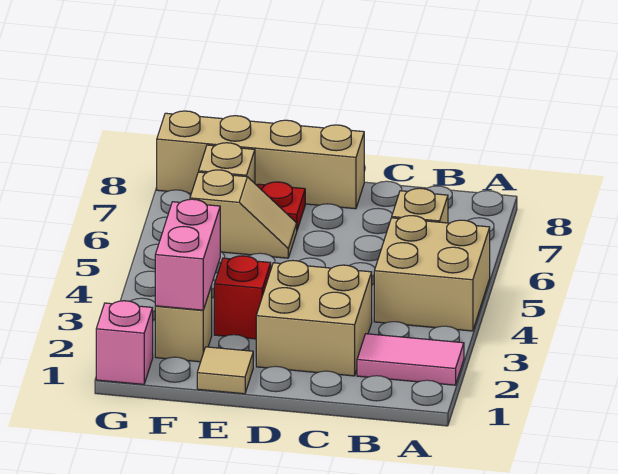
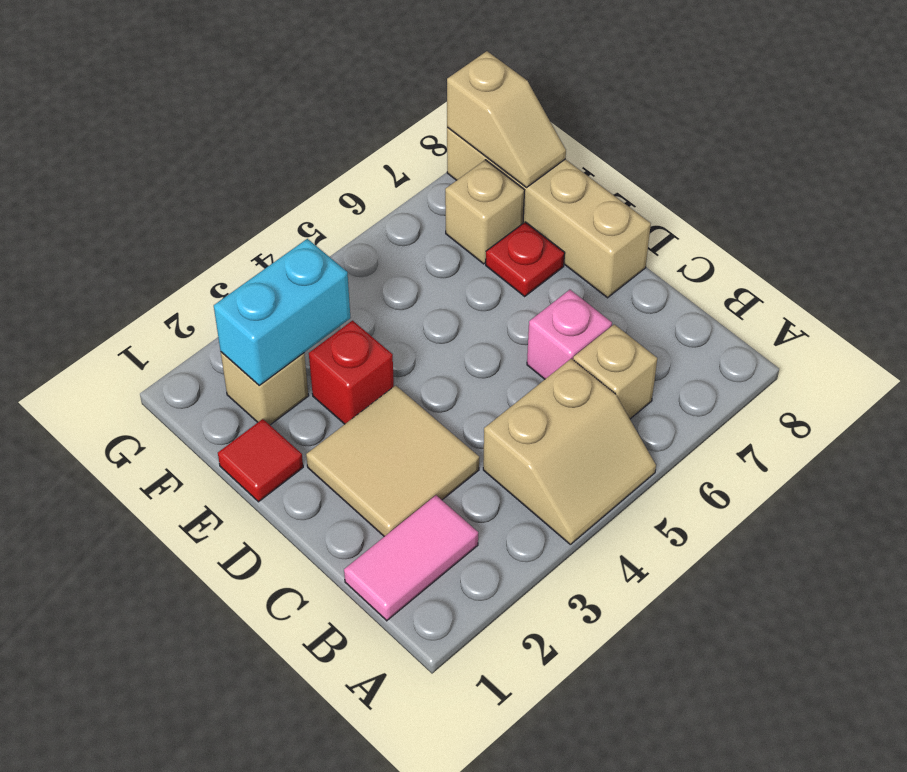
pink 1x2 tile [357,334,464,385] -> pink 1x2 tile turned to [344,495,478,621]
tan 2x2 brick [374,216,490,331] -> tan 2x2 slope [483,359,656,544]
tan 2x2 brick [256,260,372,376] -> tan 2x2 tile [306,385,479,537]
tan 1x1 tile [197,347,253,394] -> red 1x1 tile [218,419,303,502]
tan 1x2 slope [190,170,297,258] -> tan 1x2 slope moved to [447,51,566,187]
pink 1x2 brick [155,199,220,310] -> cyan 1x2 brick [214,239,350,385]
pink 1x1 brick [96,301,153,384] -> pink 1x1 brick moved to [527,290,612,379]

